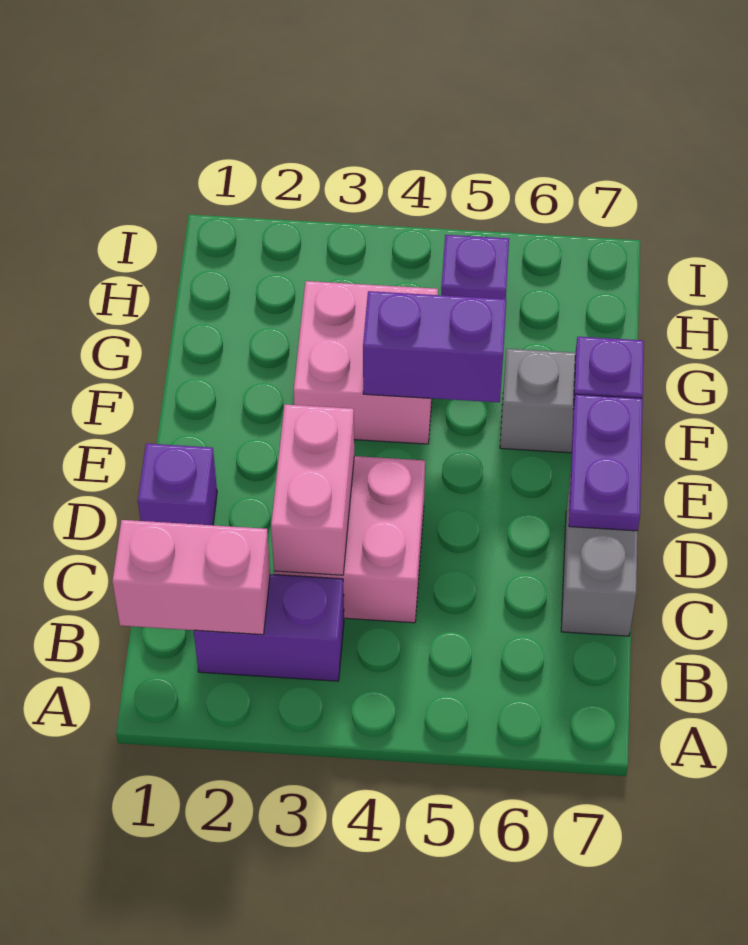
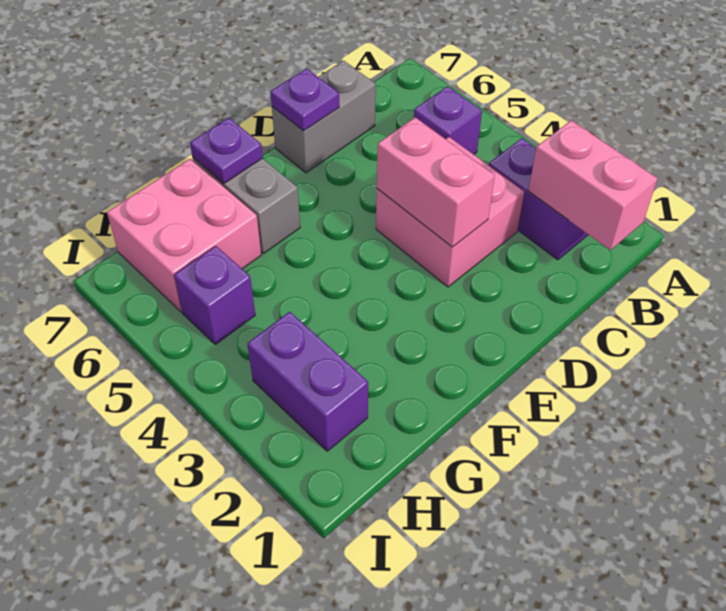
pink 1x2 brick [271,405,354,575] -> pink 1x2 brick turned to [377,117,495,247]
purple 1x1 brick [138,444,217,525] -> purple 1x1 brick moved to [414,86,482,154]
purple 1x2 plate [569,394,643,531] -> purple 1x1 plate [270,69,339,131]
pink 2x2 brick [294,281,438,444] -> pink 2x2 brick moved to [107,159,261,312]
purple 1x2 brick [363,291,506,402] -> purple 1x2 brick moved to [247,312,368,451]

